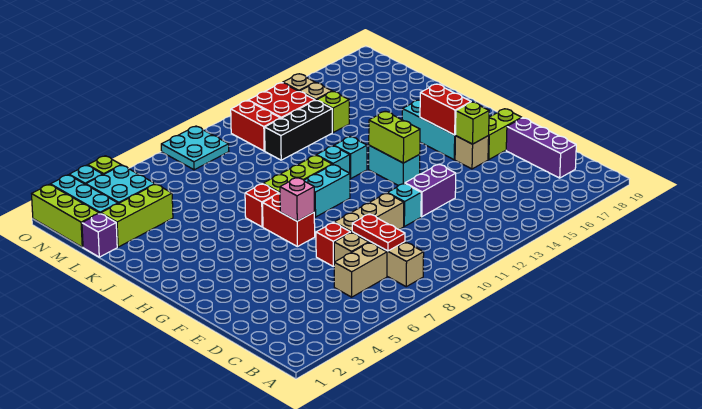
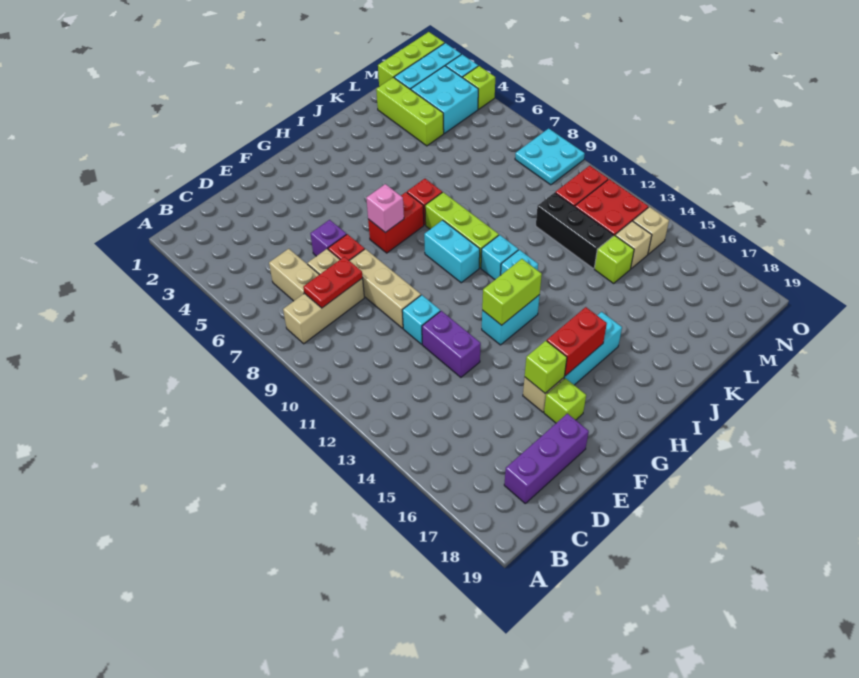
lime 1x2 brick [488,109,522,159] -> lime 1x1 brick [544,378,586,423]
purple 1x1 brick [82,213,117,257] -> purple 1x1 brick moved to [310,220,347,256]

